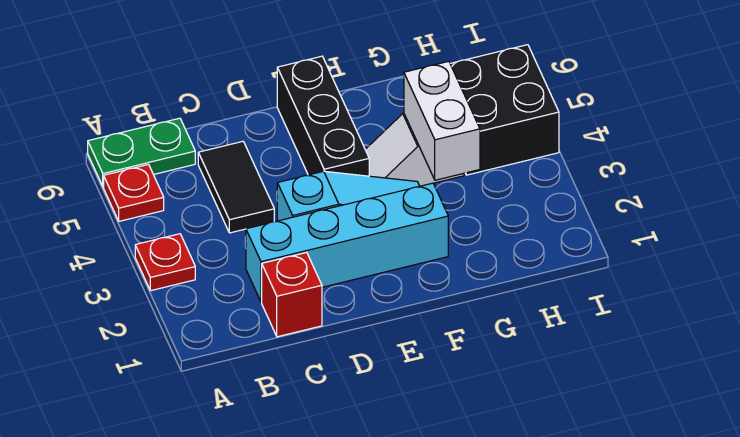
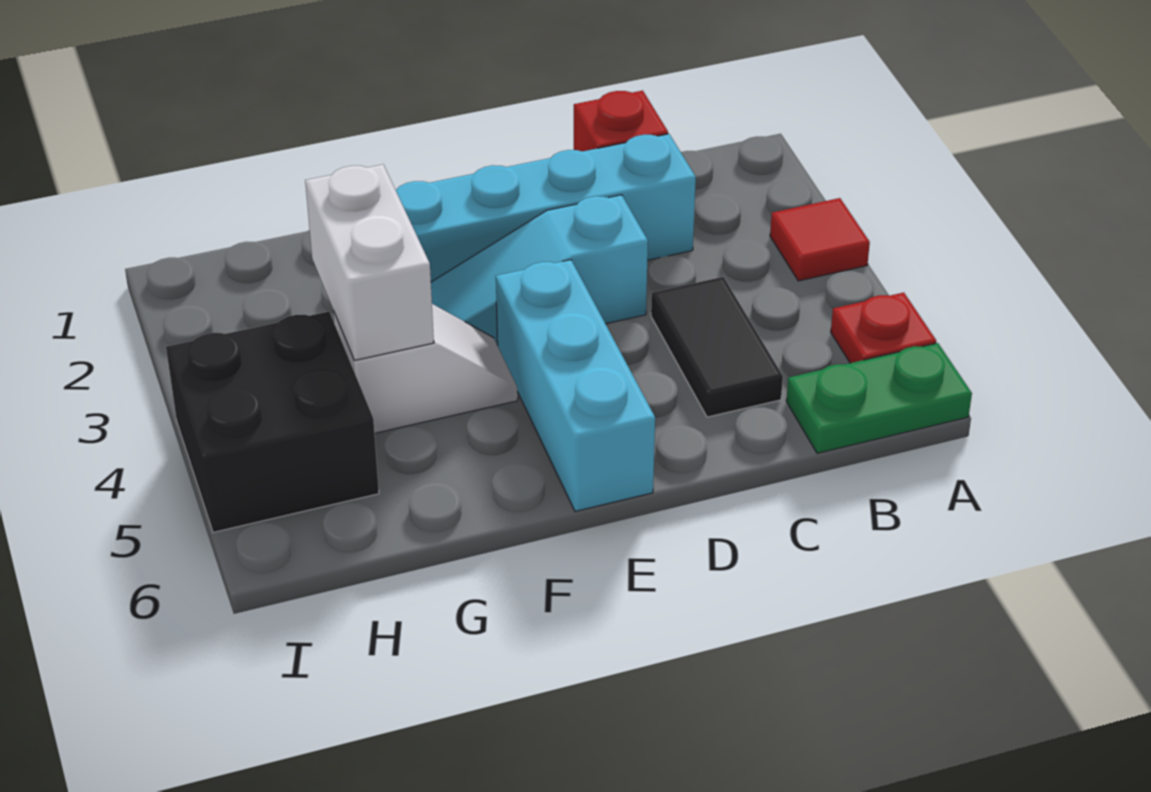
red 1x1 plate [135,234,195,291] -> red 1x1 tile [770,198,870,281]
black 1x3 brick [277,56,369,176] -> cyan 1x3 brick [496,260,655,511]

